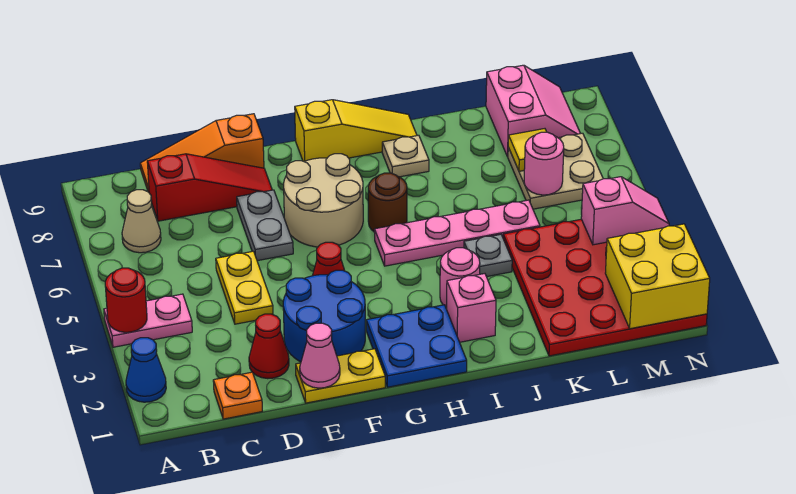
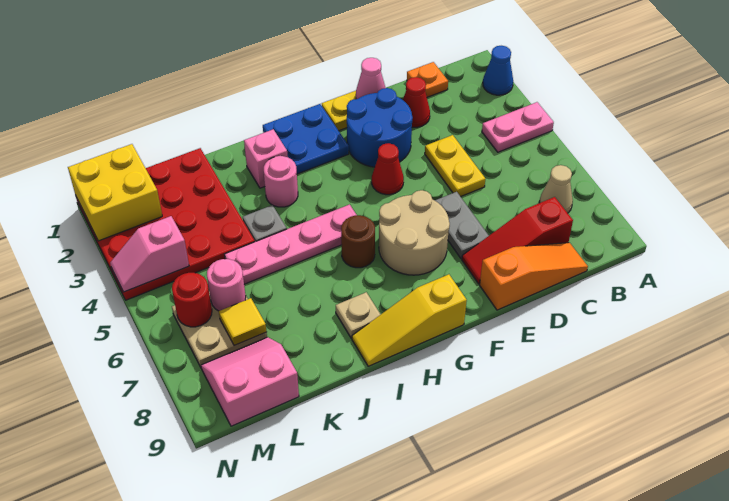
red 1x1 round brick [105,268,147,332] -> red 1x1 round brick moved to [172,273,212,327]
pink 2x2 slope [486,65,581,157] -> pink 2x2 slope turned to [201,337,299,426]

